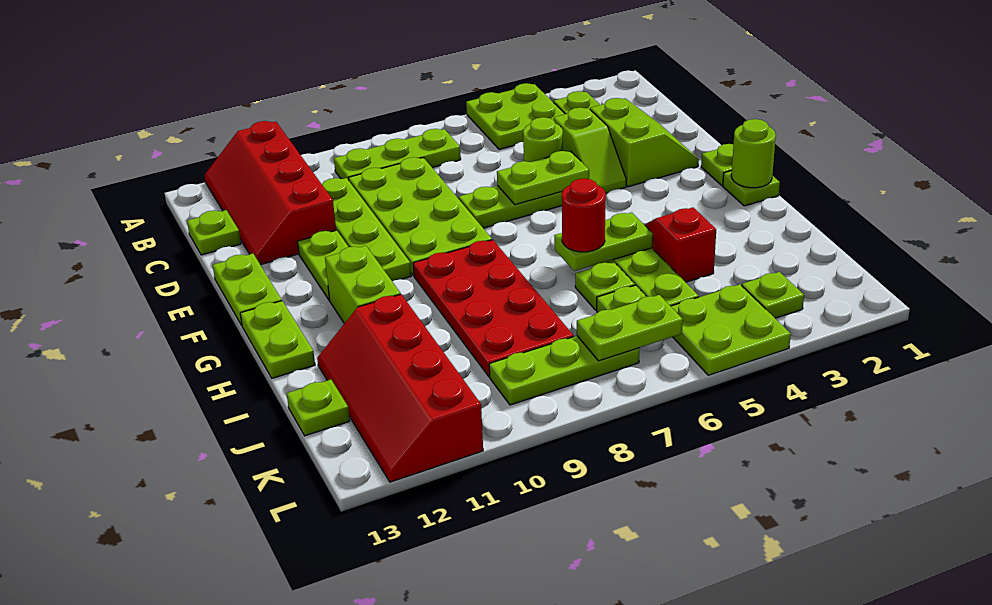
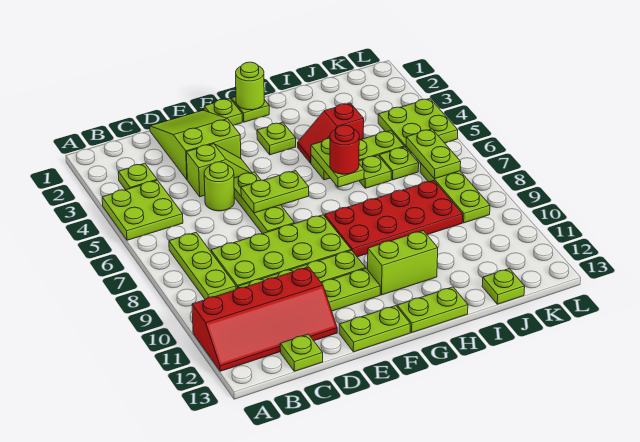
lime 2x2 slope [590,98,699,187] -> lime 2x3 slope [150,110,241,179]
lime 1x2 plate [497,151,589,205] -> lime 1x2 plate turned to [241,171,309,213]
red 2x4 slope [317,294,483,482] -> none
lime 1x1 plate [742,272,804,318] -> lime 1x1 plate moved to [257,122,296,155]

